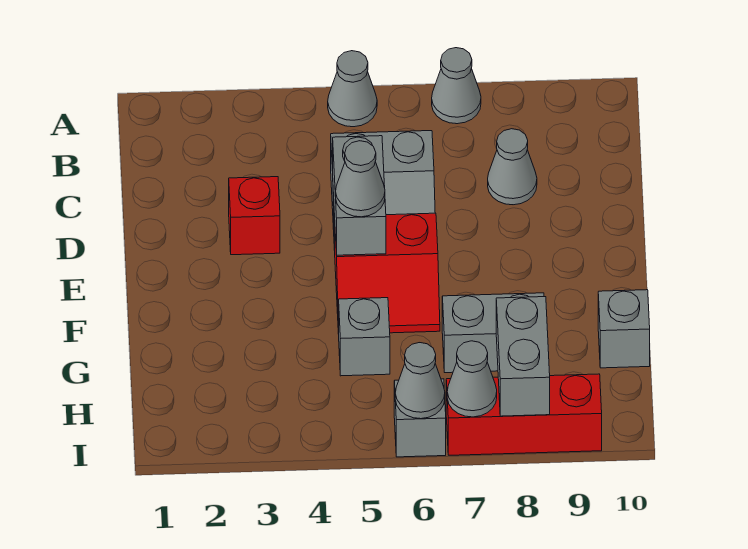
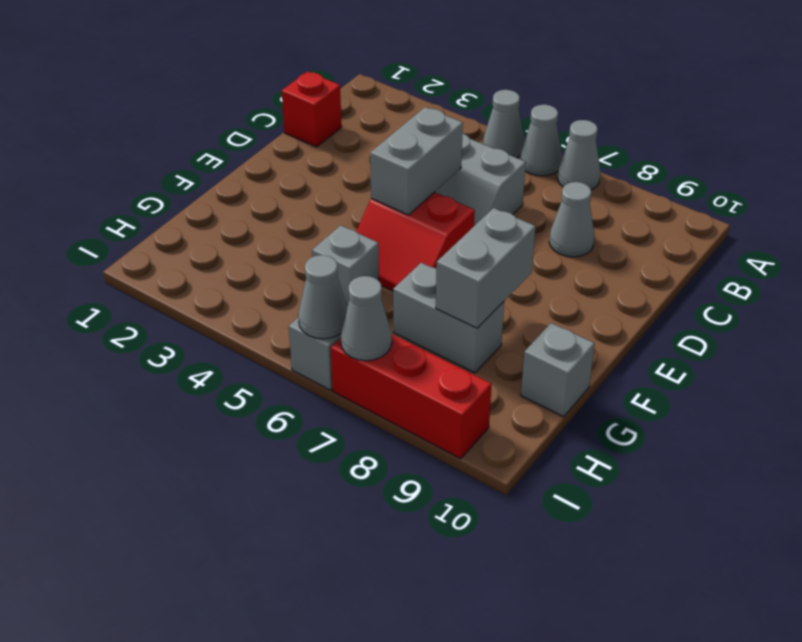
red 1x1 brick [229,177,280,255] -> red 1x1 brick moved to [282,71,342,147]
grey 1x1 cone [336,141,385,217] -> grey 1x1 cone moved to [520,105,562,176]
grey 1x2 brick [496,297,550,416] -> grey 1x2 brick moved to [436,208,535,328]

